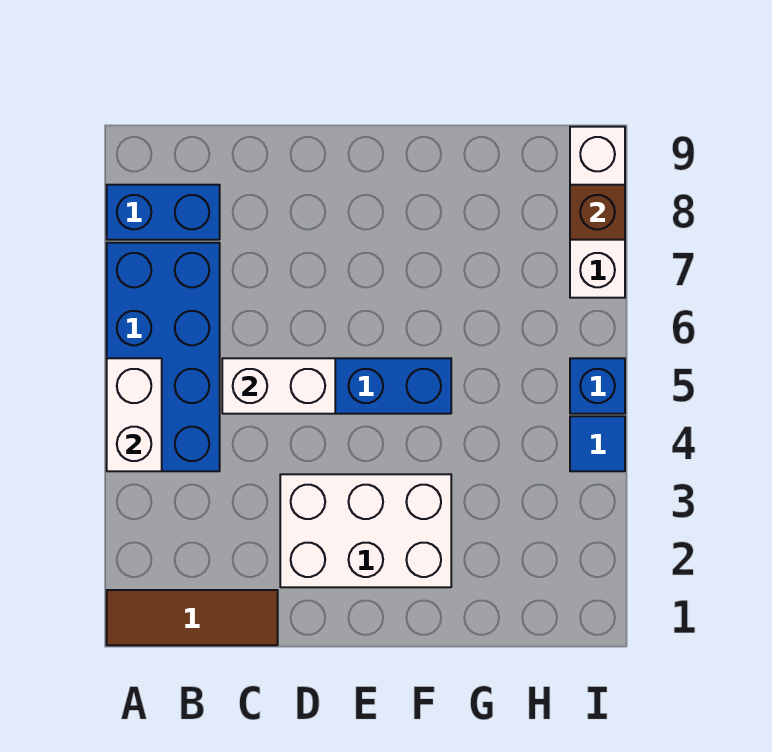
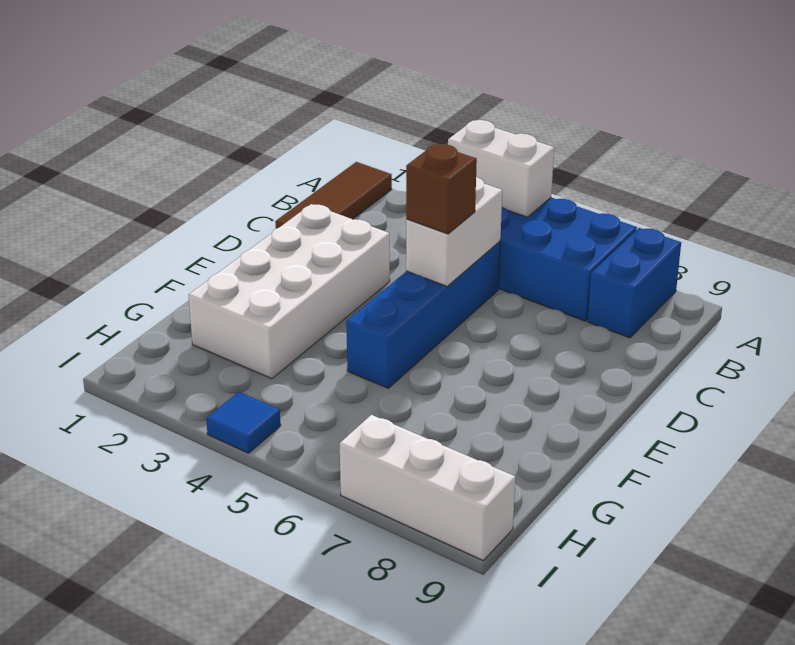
white 2x3 brick [280,474,451,587] -> white 2x4 brick [188,204,390,379]
blue 1x1 brick [570,358,625,414] -> none
brown 1x1 brick [570,185,625,240] -> brown 1x1 brick moved to [406,144,477,234]

